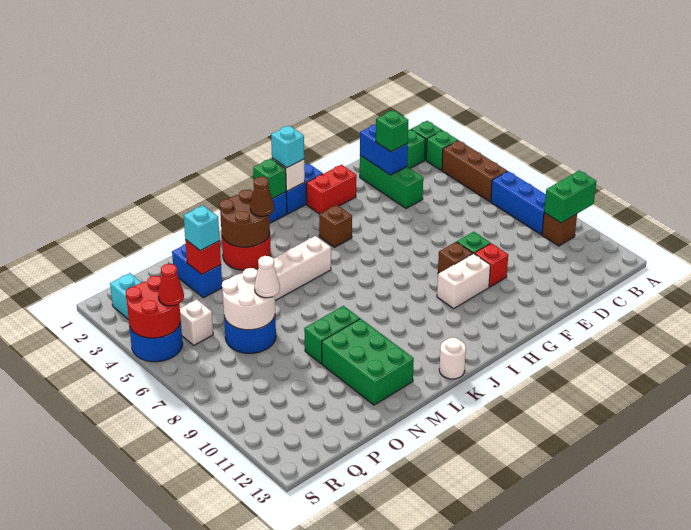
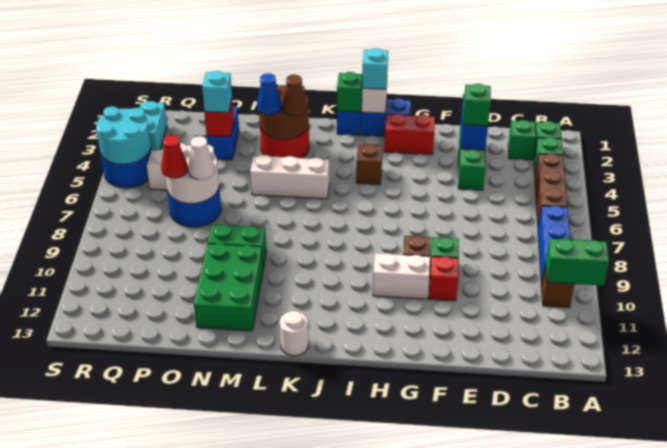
none -> blue 1x1 cone [257,73,281,115]
red 2x2 round brick [126,276,181,338] -> cyan 2x2 round brick [96,106,151,164]
red 1x1 cone [158,264,184,306] -> red 1x1 cone moved to [161,135,188,178]

